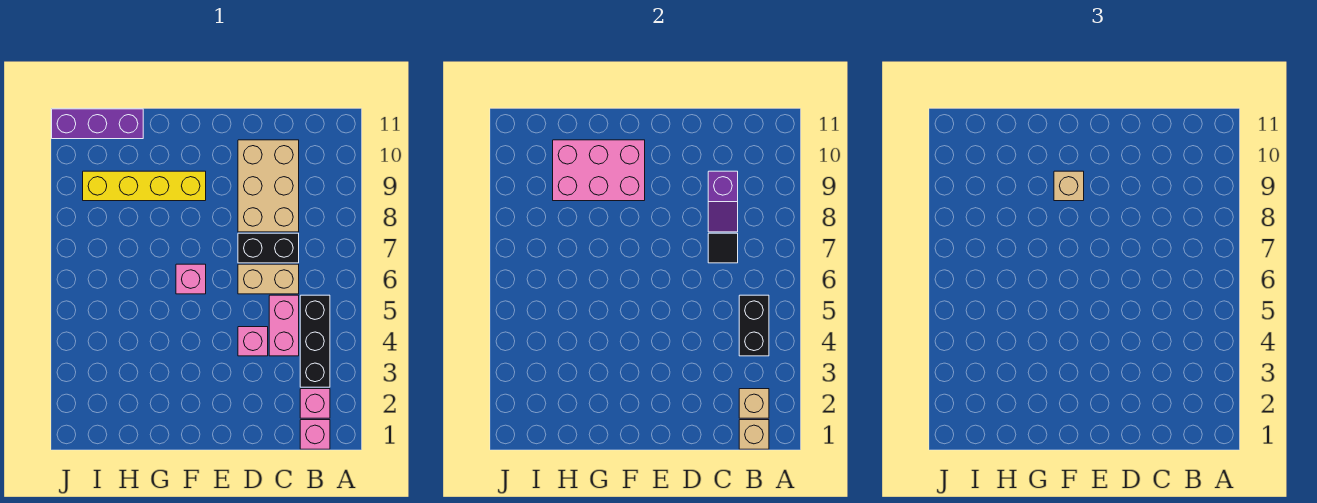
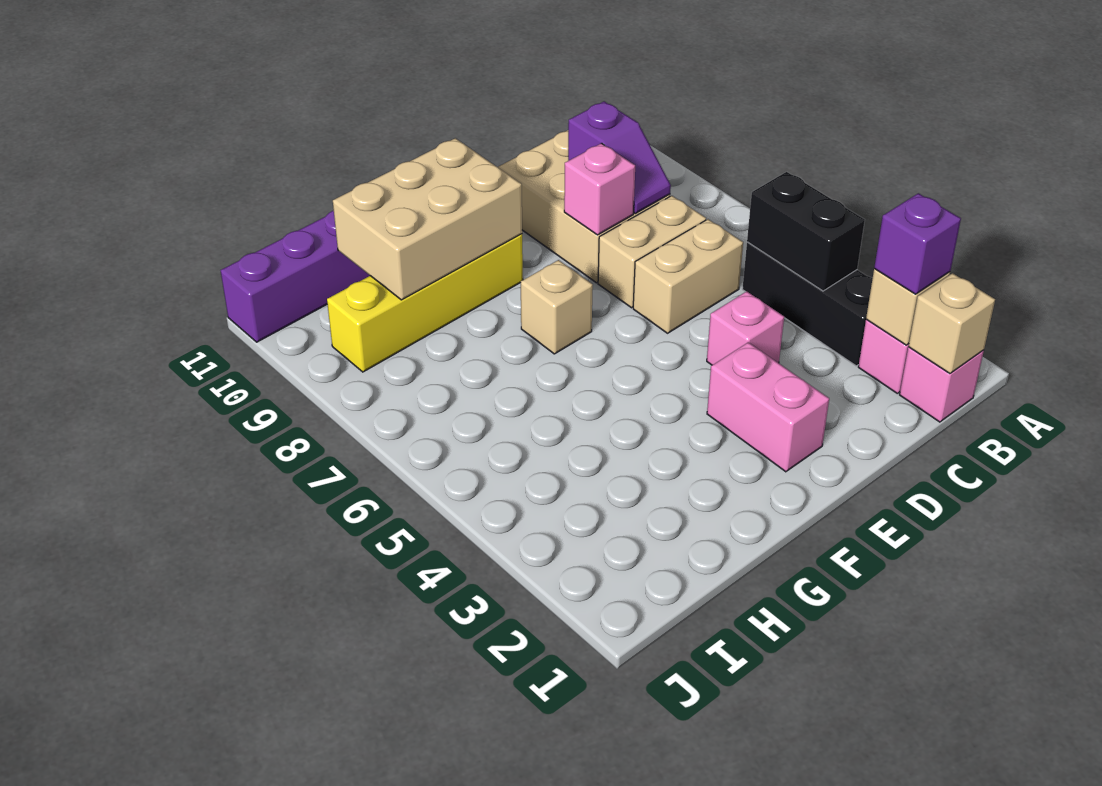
none -> purple 1x1 brick [874,193,961,294]
pink 1x2 brick [269,295,299,356] -> pink 1x2 brick moved to [707,342,829,472]
black 1x2 brick [238,233,299,263] -> tan 1x2 brick [598,196,706,308]
black 1x1 tile [708,233,738,263] -> none
pink 1x1 brick [176,264,206,294] -> pink 1x1 brick moved to [564,143,635,235]
pink 2x3 brick [553,140,645,201] -> tan 2x3 brick [333,138,522,300]
tan 1x1 brick [1054,171,1084,201] -> tan 1x1 brick moved to [521,260,593,354]

